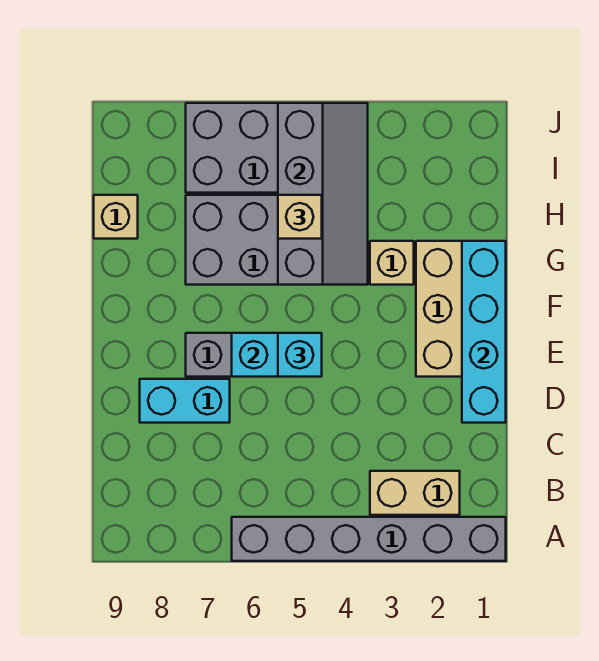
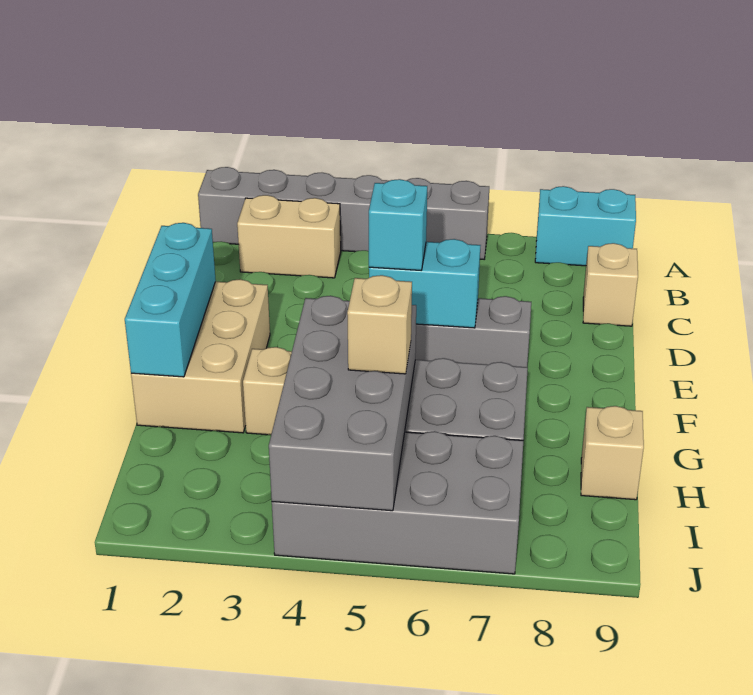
none -> tan 1x1 brick [583,243,638,326]
cyan 1x4 brick [462,241,506,423] -> cyan 1x3 brick [125,223,216,377]
cyan 1x2 brick [140,379,230,423] -> cyan 1x2 brick moved to [535,186,636,266]
grey 2x4 slope [278,103,368,285] -> grey 2x4 brick [269,296,416,511]

